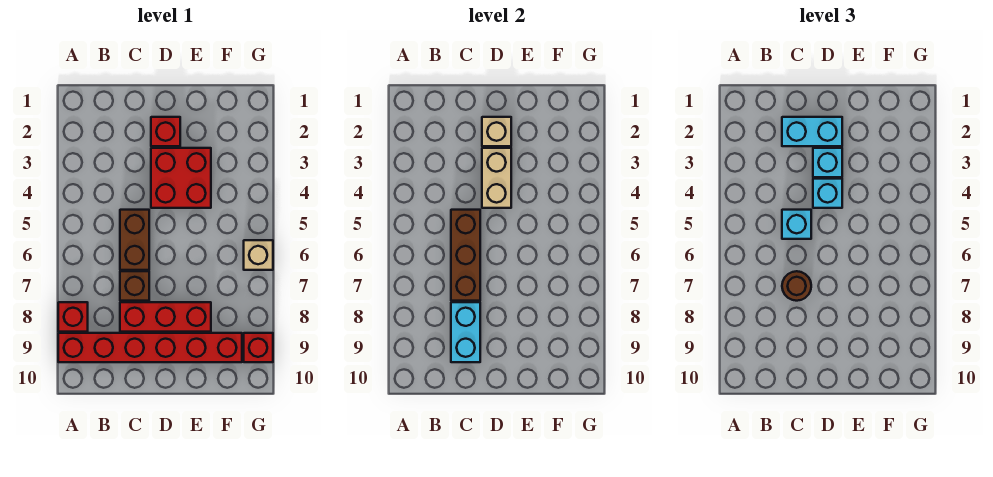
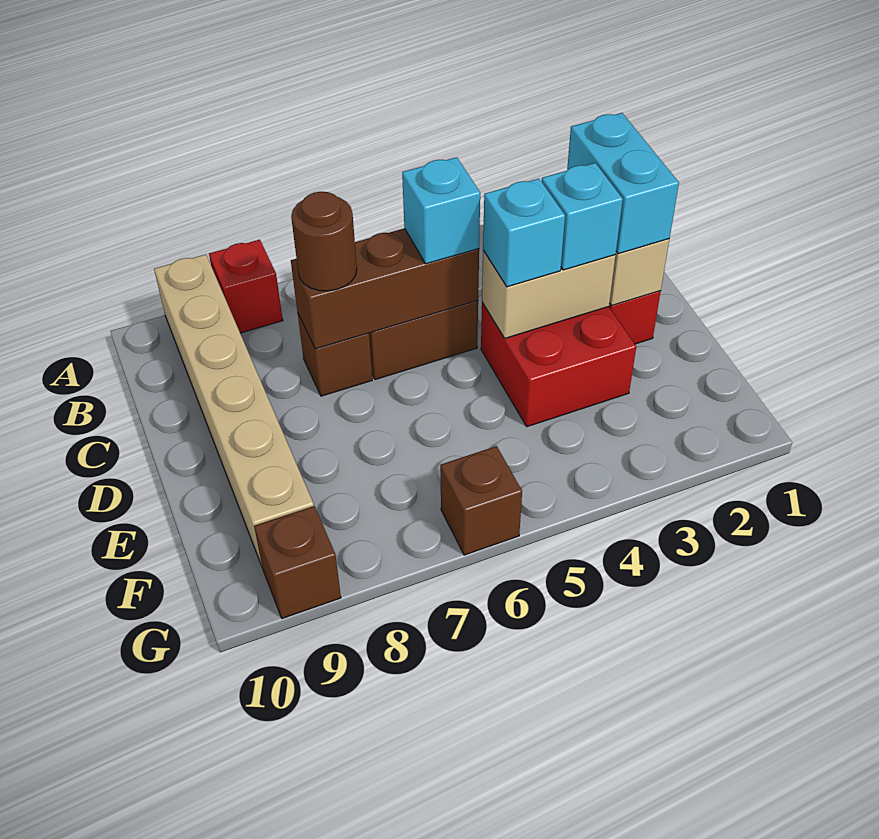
red 1x6 brick [58,333,242,362] -> tan 1x6 brick [154,254,314,566]
red 1x3 brick [120,302,211,332] -> none
cyan 1x2 brick [451,302,480,362] -> none
tan 1x1 brick [244,240,273,270] -> brown 1x1 brick [440,446,522,555]
red 1x1 brick [244,333,273,362] -> brown 1x1 brick [254,506,341,618]

